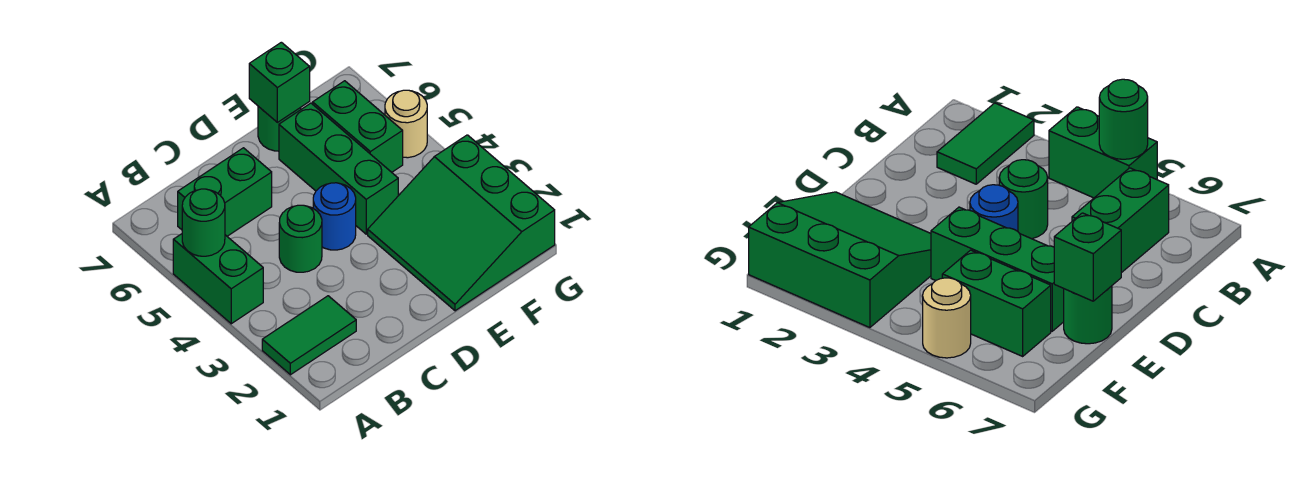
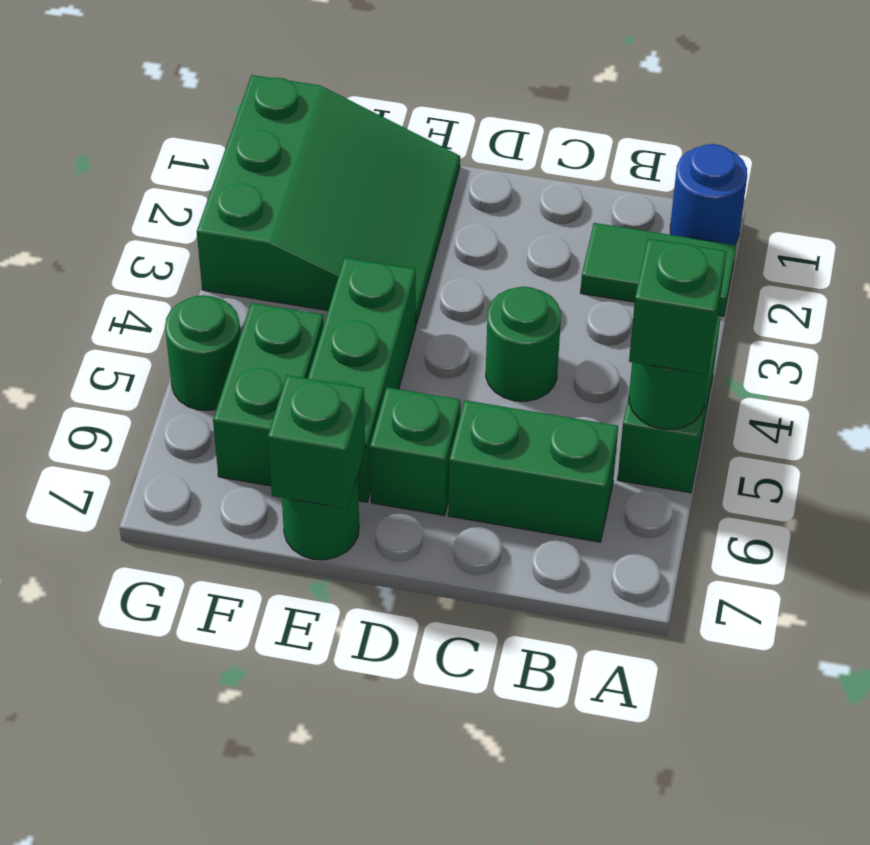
none -> green 1x1 brick [629,239,727,374]
blue 1x1 round brick [313,183,356,250] -> blue 1x1 round brick moved to [670,144,747,245]
none -> green 1x1 brick [370,387,461,515]
tan 1x1 round brick [385,90,427,158] -> green 1x1 round brick [165,295,241,410]

